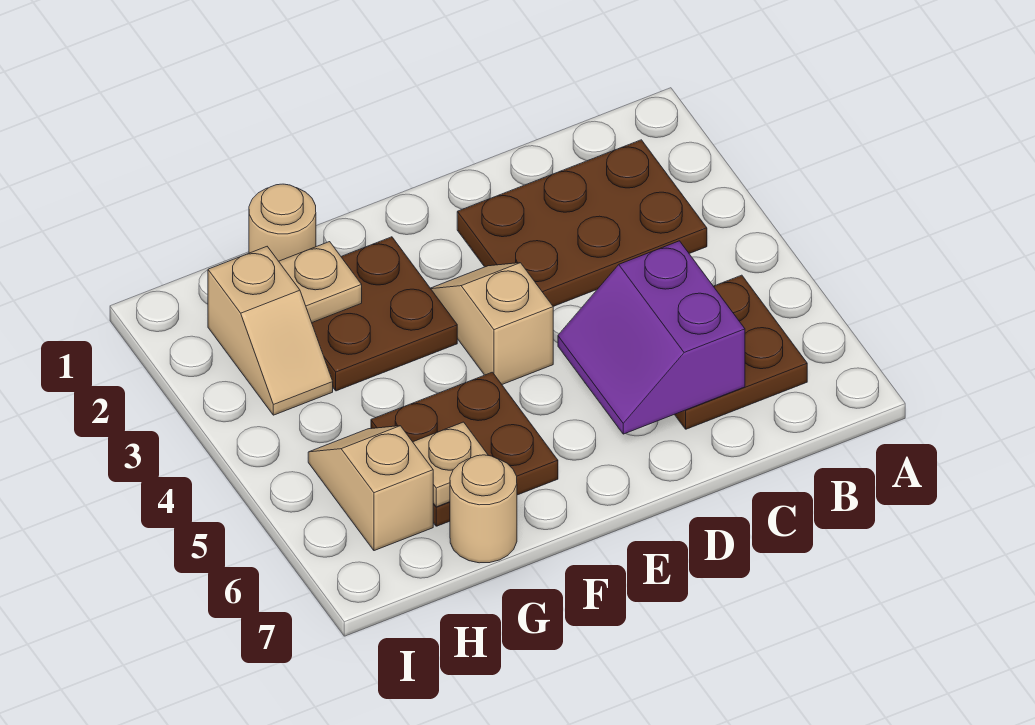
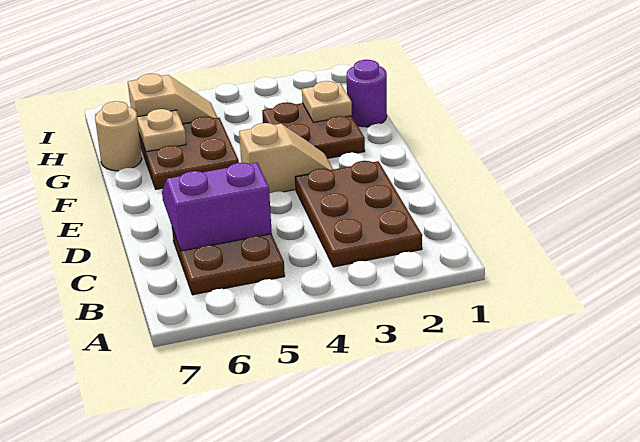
tan 1x1 round brick [249,184,316,261] -> purple 1x1 round brick [347,60,387,127]
tan 1x2 slope [208,247,333,415] -> none

